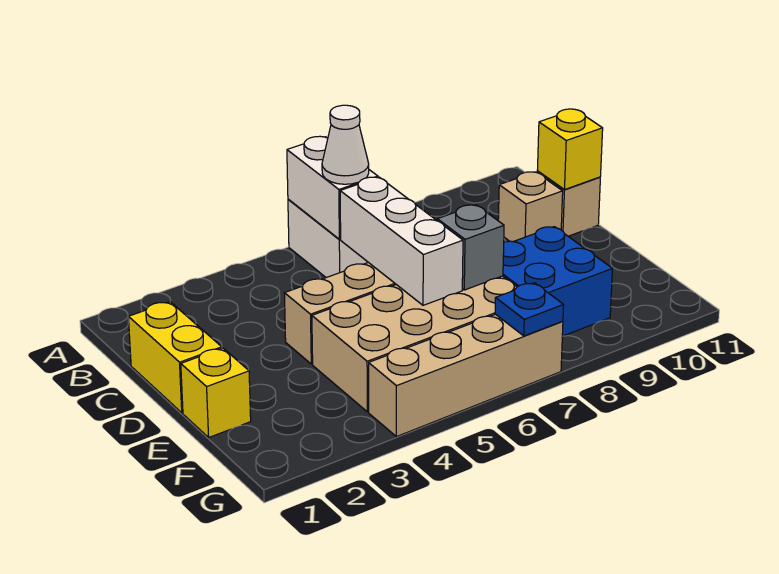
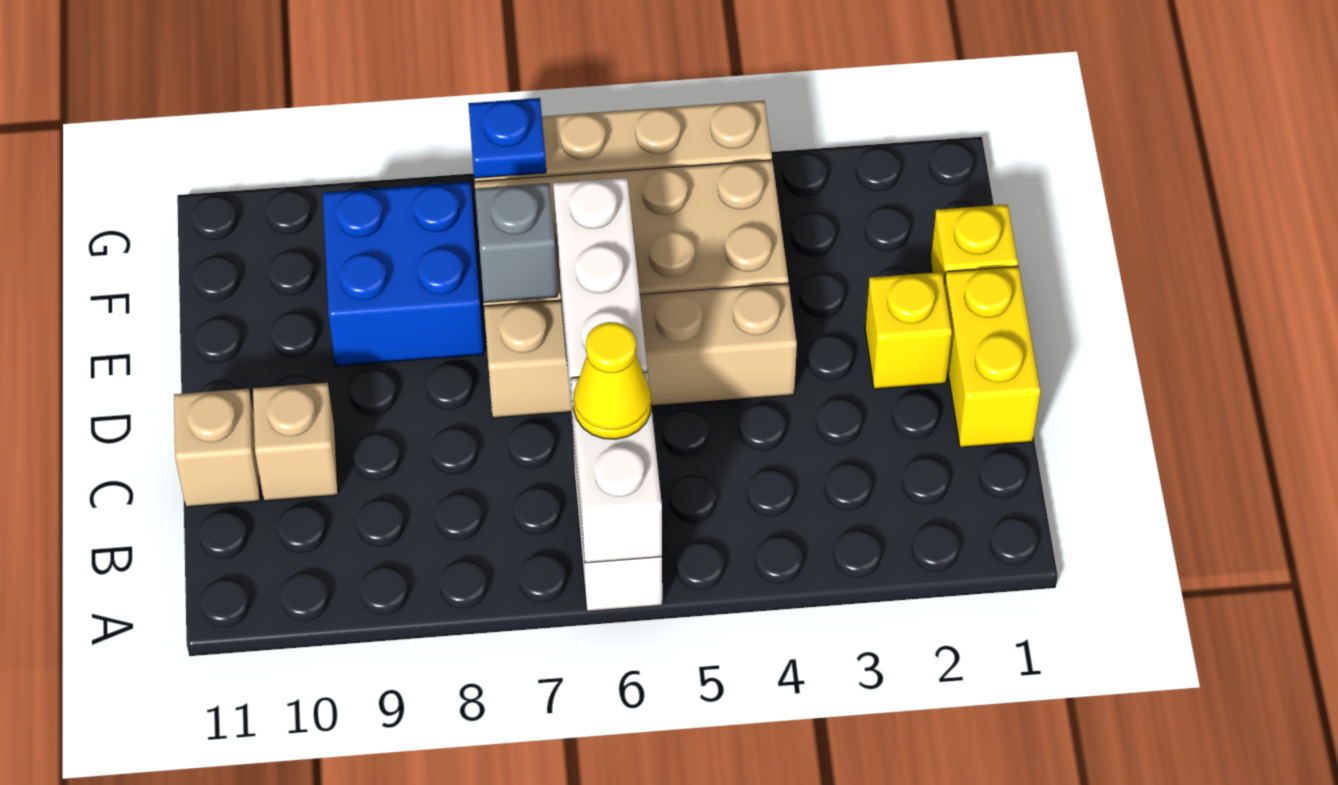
white 1x1 cone [322,105,369,184] -> yellow 1x1 cone [573,322,651,439]
yellow 1x1 brick [537,109,603,189] -> yellow 1x1 brick moved to [865,272,952,389]

